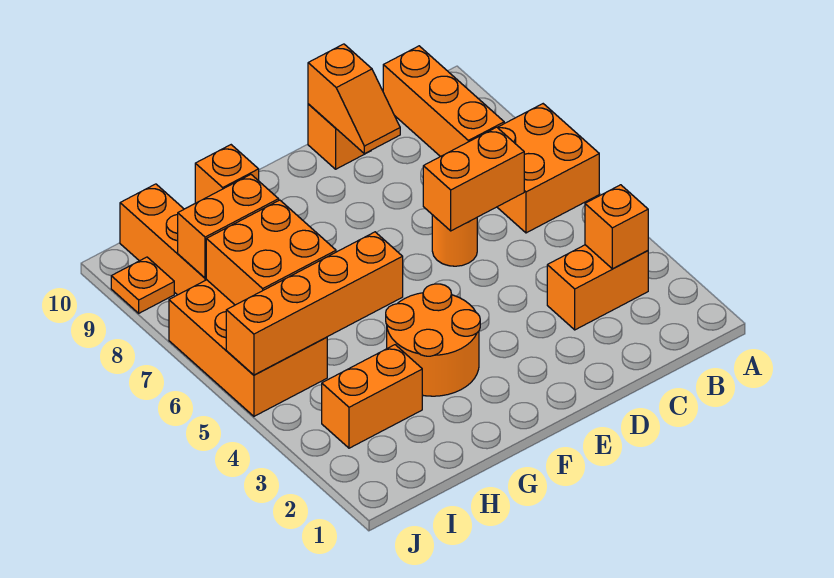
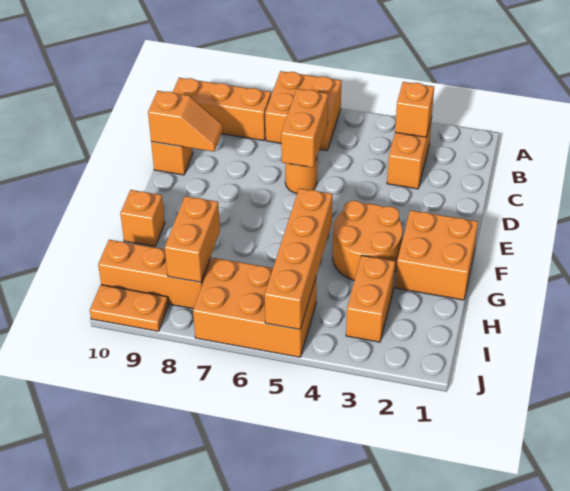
orange 2x2 brick [206,200,336,305] -> orange 2x2 brick moved to [395,210,478,300]
orange 1x1 plate [111,257,174,313] -> orange 1x2 plate [90,285,168,331]

